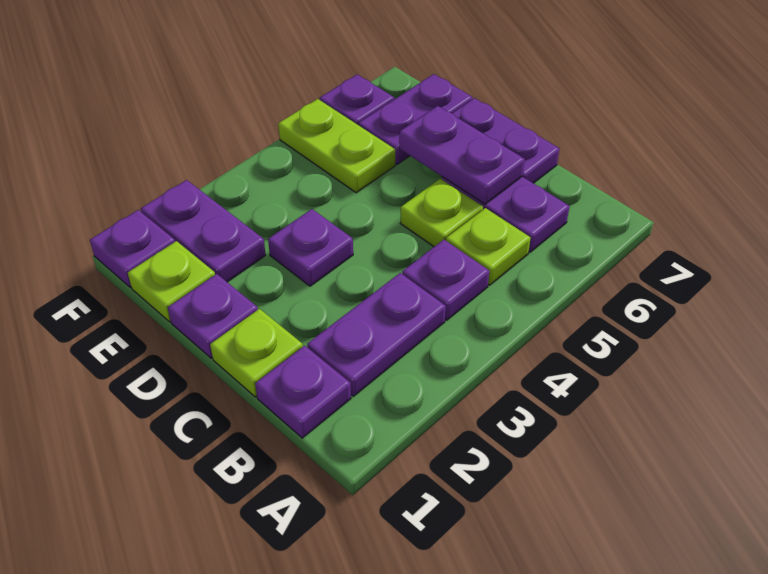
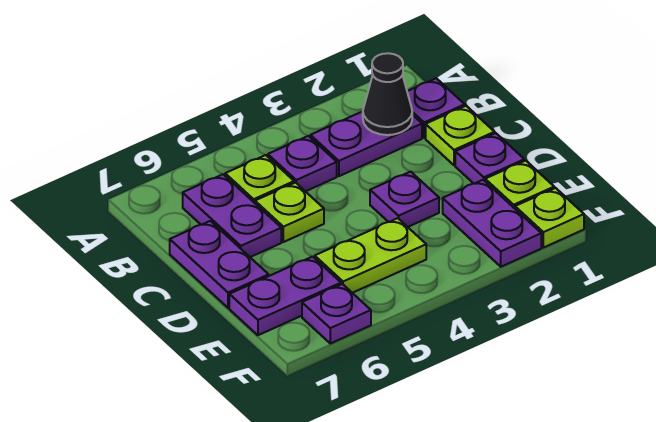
none -> black 1x1 cone [363,53,412,135]
purple 1x2 plate [399,106,525,204] -> none
lime 1x2 plate [278,99,395,193] -> lime 1x2 plate turned to [315,218,426,293]
purple 1x1 plate [90,210,175,287] -> lime 1x1 plate [515,188,584,248]

